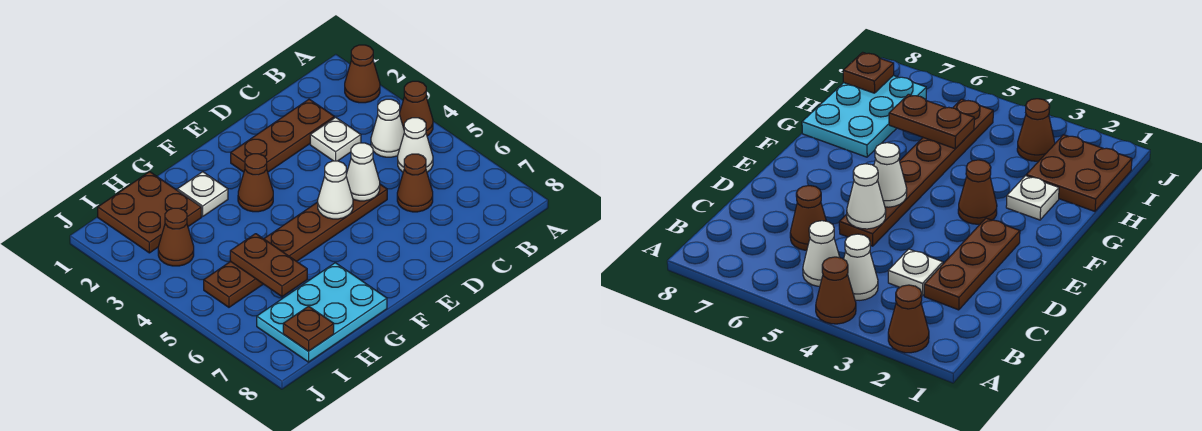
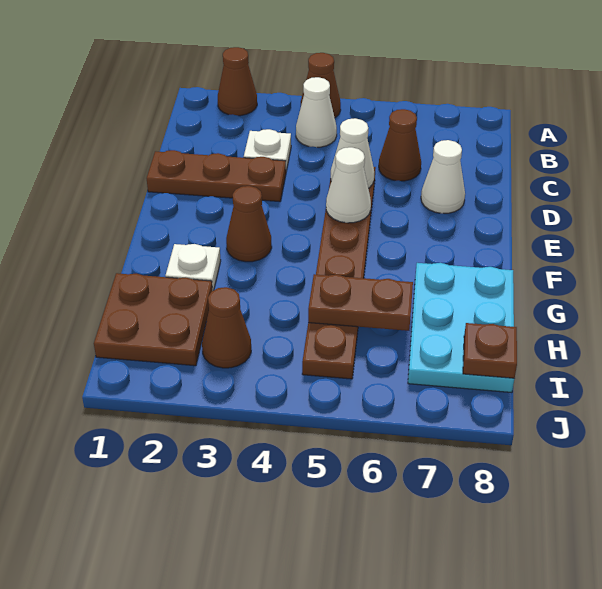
white 1x1 cone [398,118,433,172] -> white 1x1 cone moved to [421,140,465,213]
brown 1x3 plate [231,99,334,172] -> brown 1x3 plate turned to [147,150,286,202]

